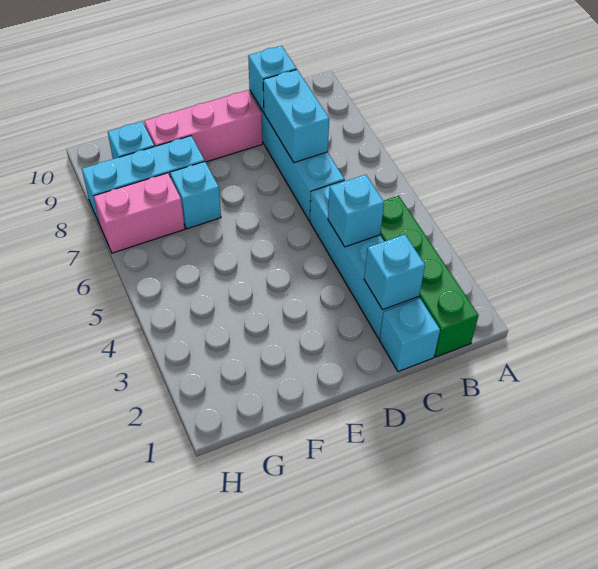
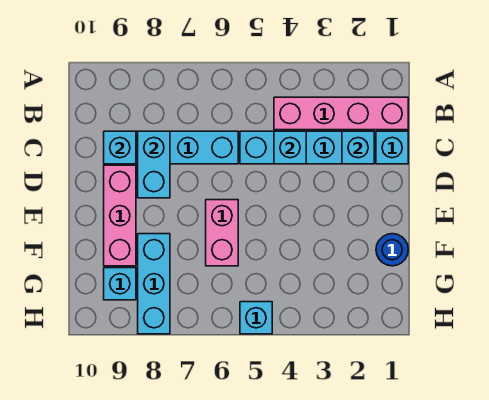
green 1x4 brick [380,196,479,357] -> pink 1x4 brick [274,97,408,130]
cyan 1x2 brick [263,70,329,163] -> cyan 1x2 brick turned to [138,131,170,198]
none -> blue 1x1 round brick [376,234,408,266]
cyan 1x1 brick [170,161,221,229] -> cyan 1x1 brick moved to [240,302,272,334]
pink 1x2 brick [94,173,185,253] -> pink 1x2 brick moved to [206,200,238,266]

